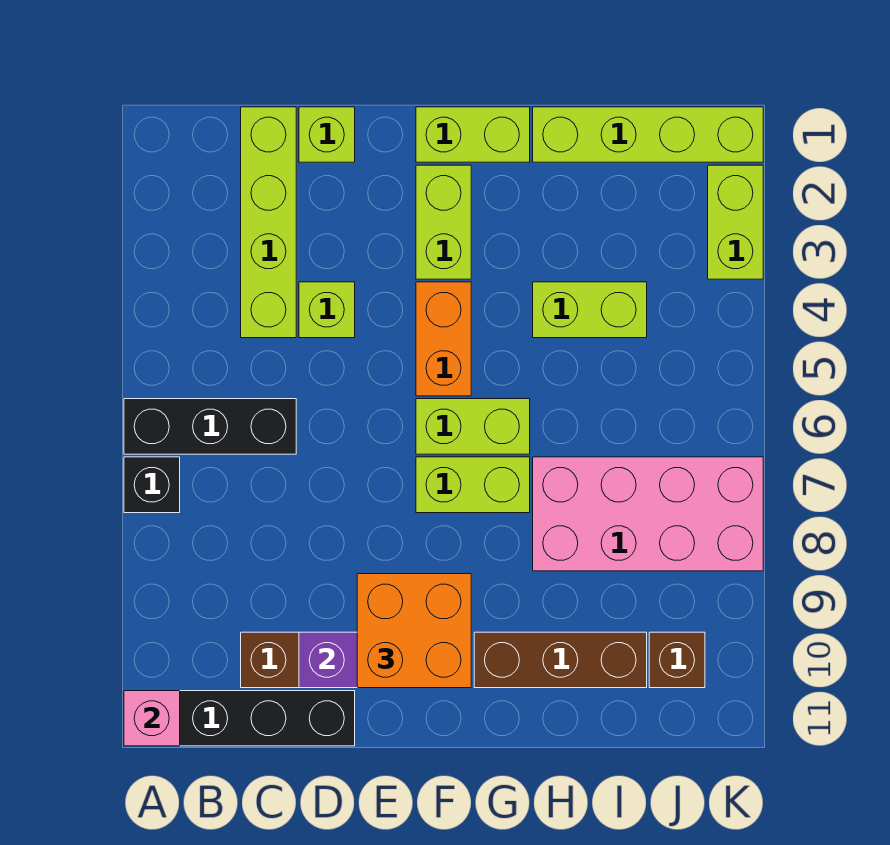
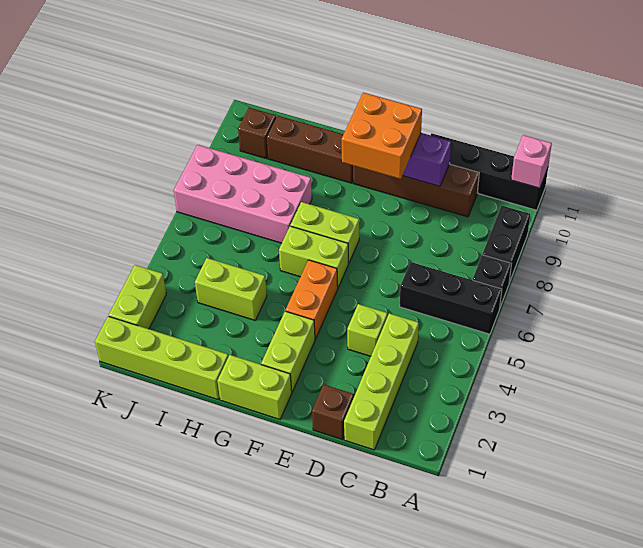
none -> black 1x2 brick [482,206,530,283]
lime 1x1 brick [299,107,355,162] -> brown 1x1 brick [312,384,354,440]

